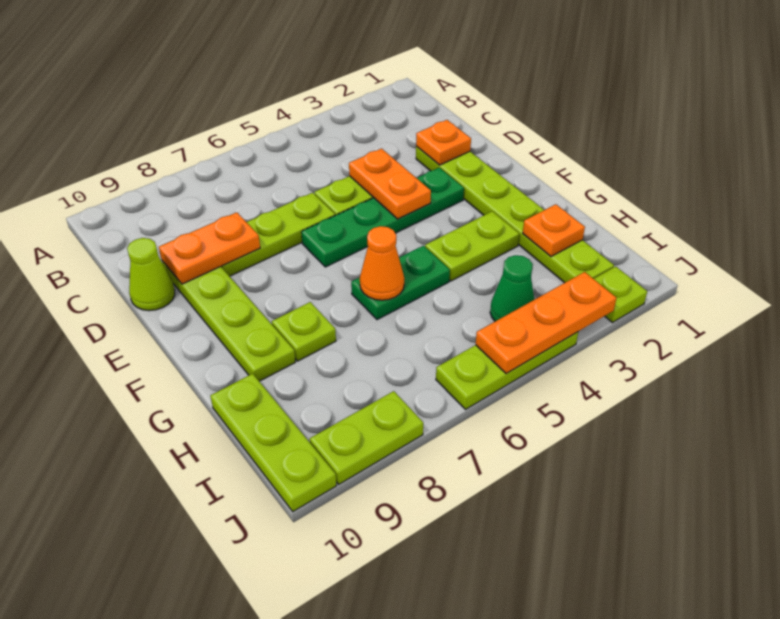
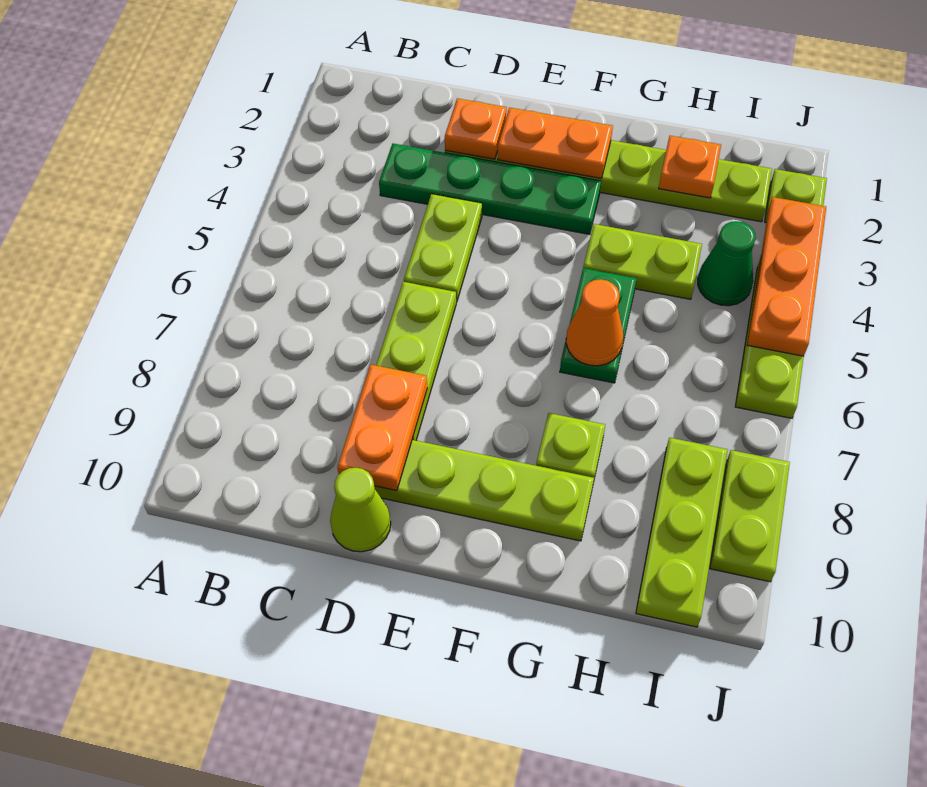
orange 1x2 plate [349,149,431,219] -> orange 1x2 plate moved to [498,108,613,178]
green 1x4 plate [301,168,464,267] -> green 1x4 plate turned to [379,144,601,234]
lime 1x2 plate [425,211,519,281] -> lime 1x2 plate turned to [583,224,702,299]
lime 1x3 plate [210,374,336,512] -> lime 1x3 plate turned to [636,438,728,627]

